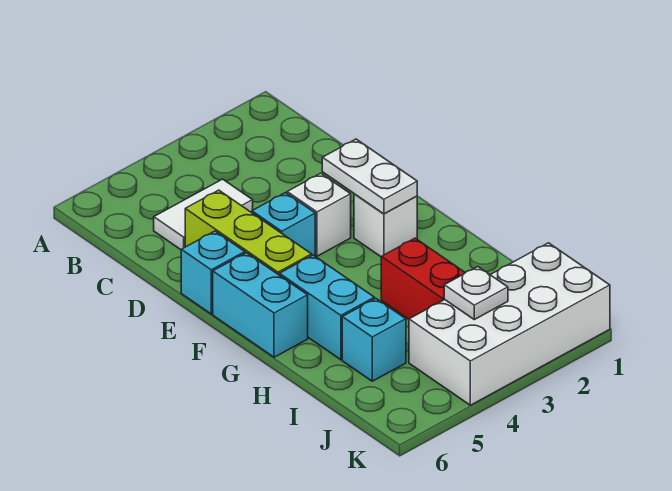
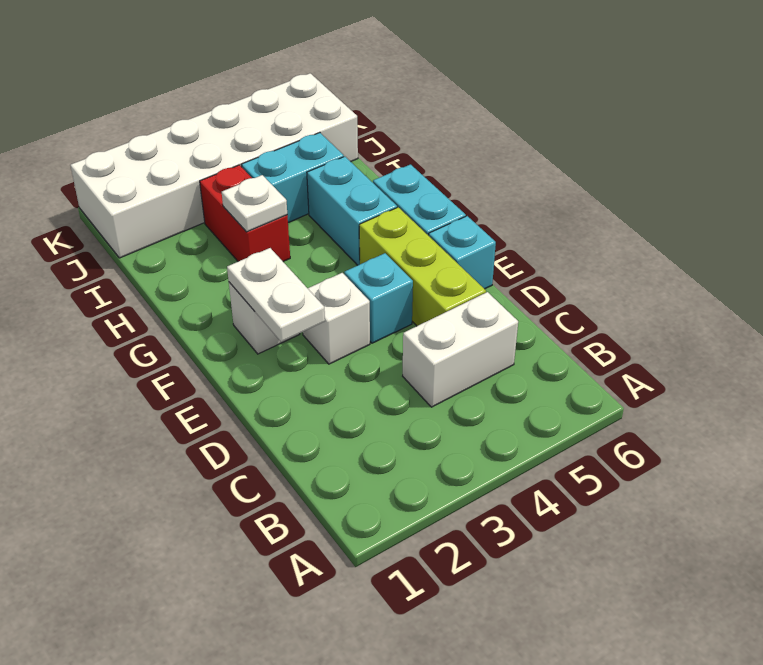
white 1x2 tile [154,179,253,250] -> white 1x2 brick [403,292,518,407]
cyan 1x1 brick [342,298,406,381] -> cyan 1x2 brick [241,133,344,222]
white 2x4 brick [409,243,610,405] -> white 2x6 brick [70,73,358,258]
white 1x1 plate [444,267,508,320] -> white 1x1 plate moved to [222,175,287,232]

